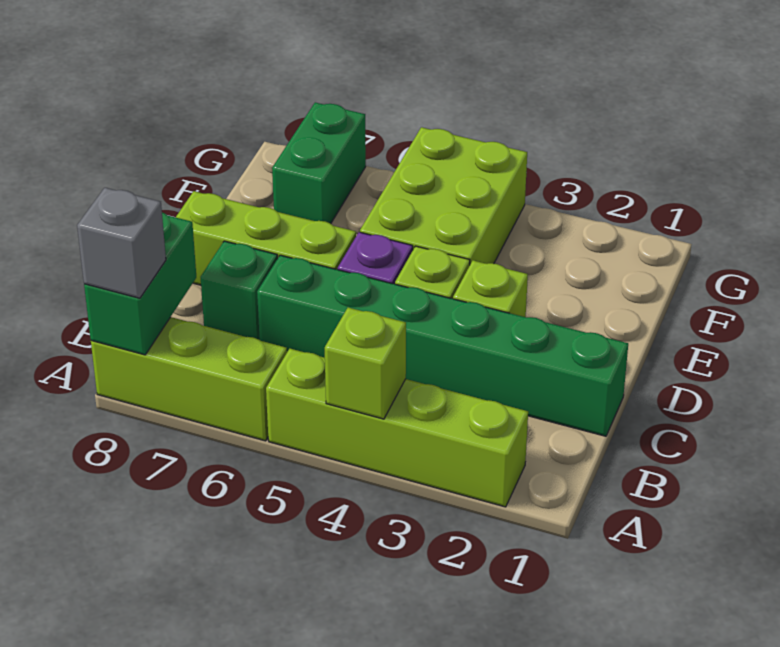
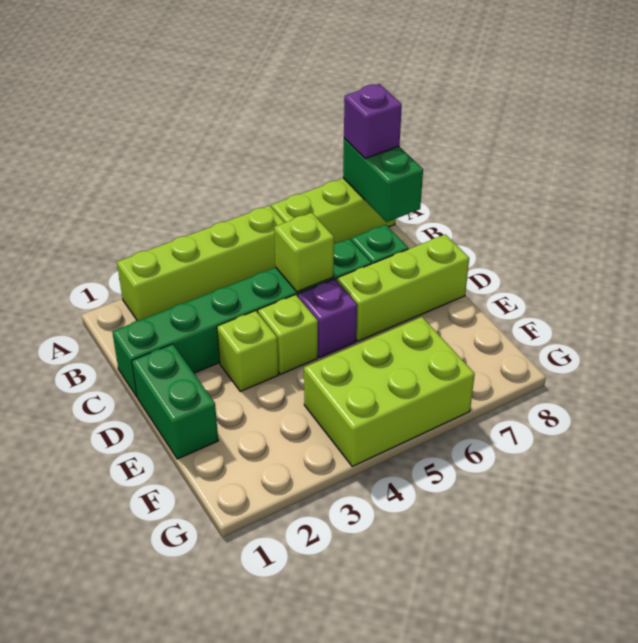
lime 1x1 brick [325,308,406,419] -> lime 1x1 brick moved to [274,213,334,292]
grey 1x1 brick [77,188,166,298] -> purple 1x1 brick [344,84,402,159]
lime 2x3 brick [360,127,527,264] -> lime 2x3 brick turned to [304,317,475,466]
green 1x2 brick [272,102,366,224] -> green 1x2 brick moved to [132,344,218,459]

